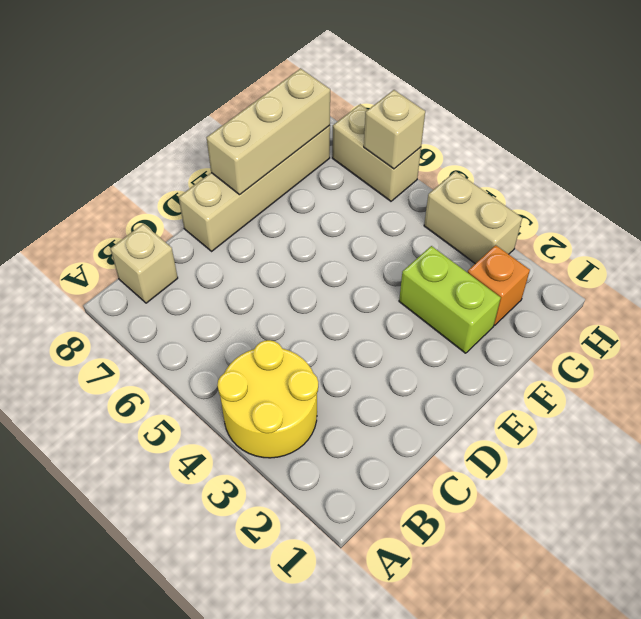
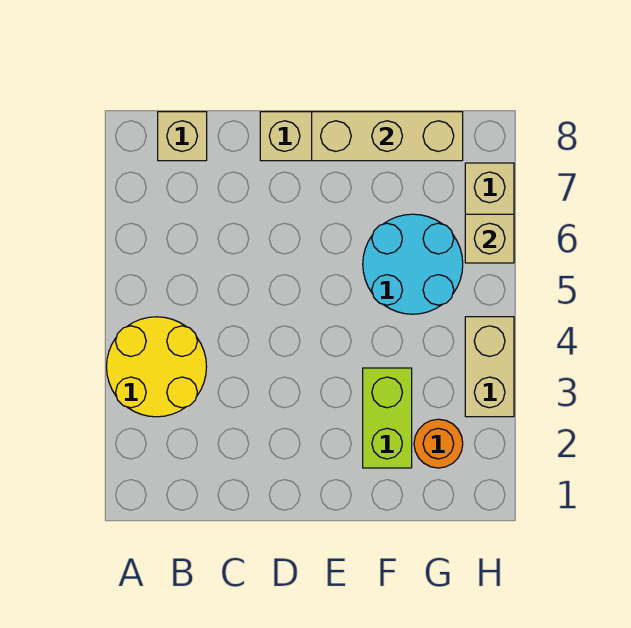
none -> cyan 2x2 round brick [363,214,463,314]
orange 1x1 brick [467,245,530,325] -> orange 1x1 round brick [414,419,463,468]

